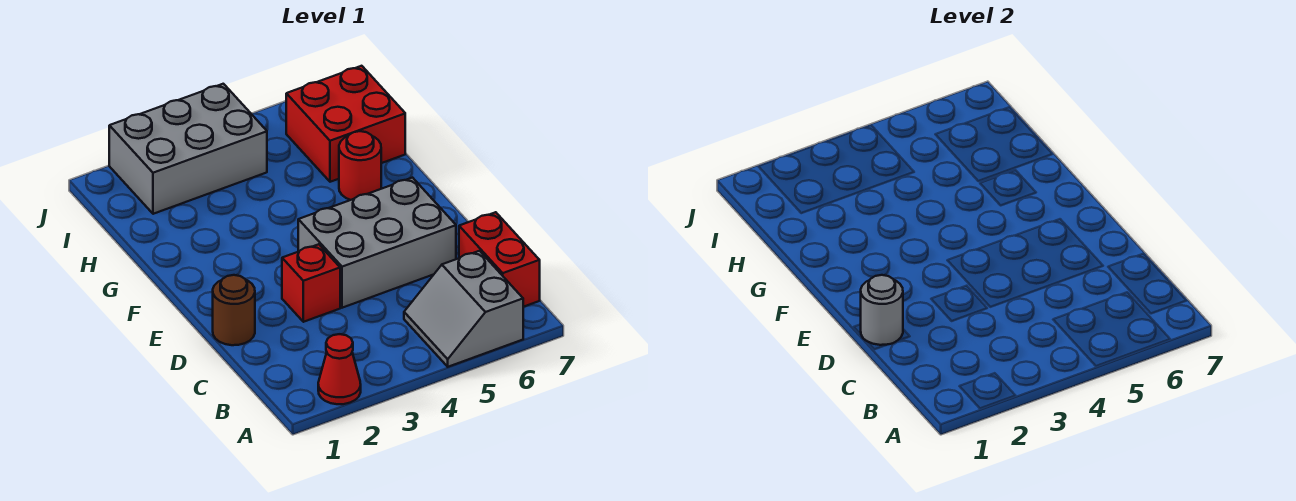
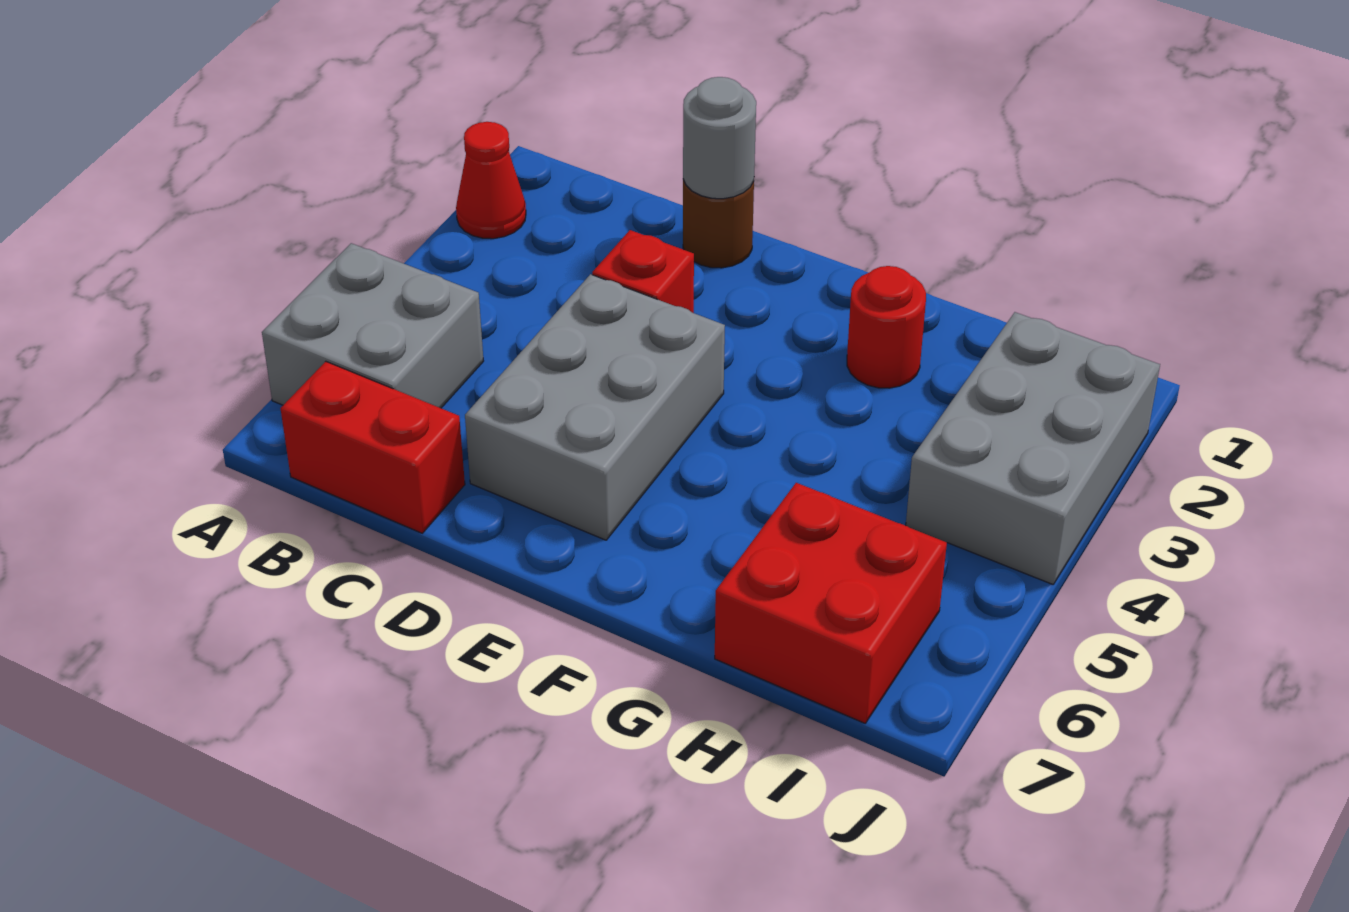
grey 2x2 slope [404,251,523,367] -> grey 2x2 brick [262,243,483,408]
red 1x1 round brick [339,131,381,200] -> red 1x1 round brick moved to [847,266,926,388]

